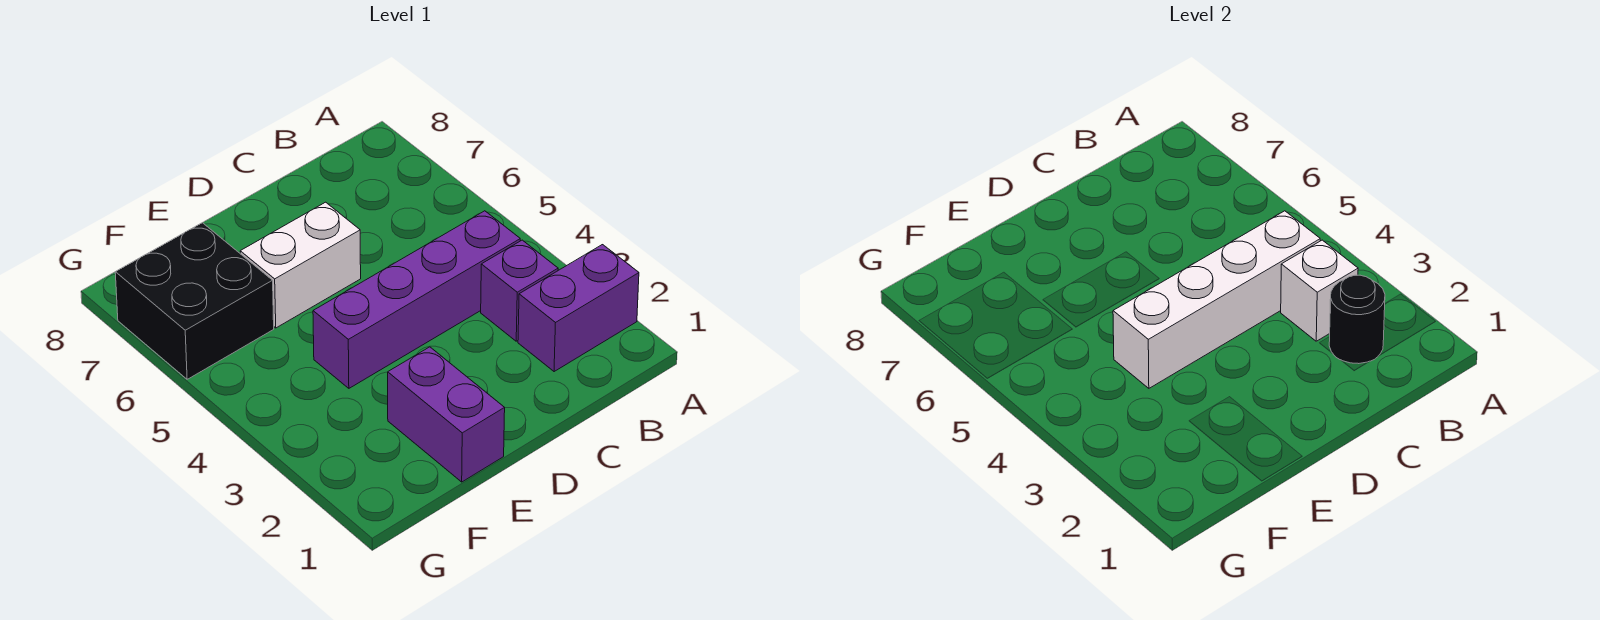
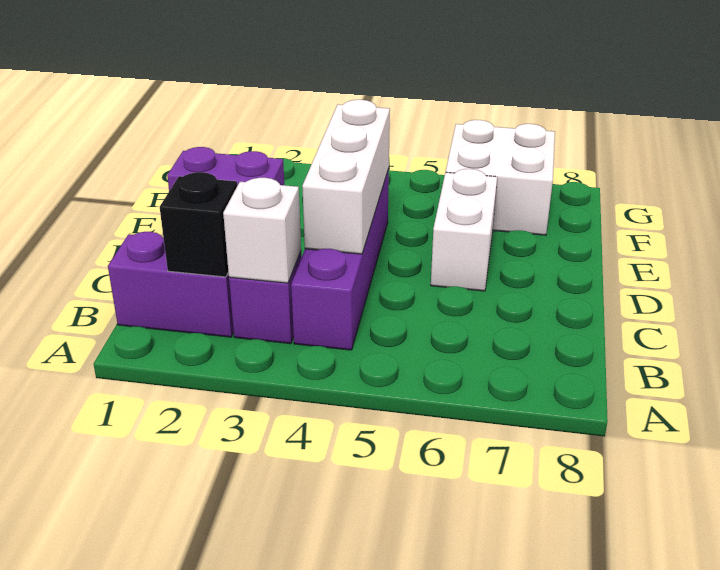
purple 1x2 brick [518,245,639,372] -> purple 1x2 brick turned to [108,232,234,337]
black 1x1 round brick [1329,275,1385,364] -> black 1x1 brick [160,172,237,277]
white 1x4 brick [1113,211,1320,388] -> white 1x3 brick [302,100,390,254]
black 2x2 brick [115,223,274,379] -> white 2x2 brick [446,120,555,235]

